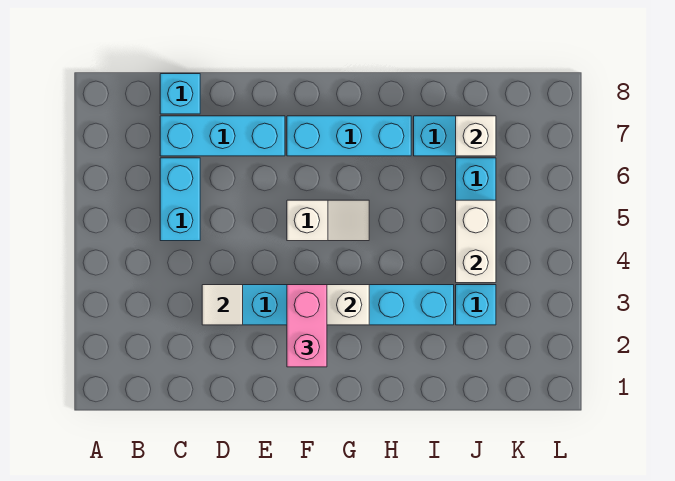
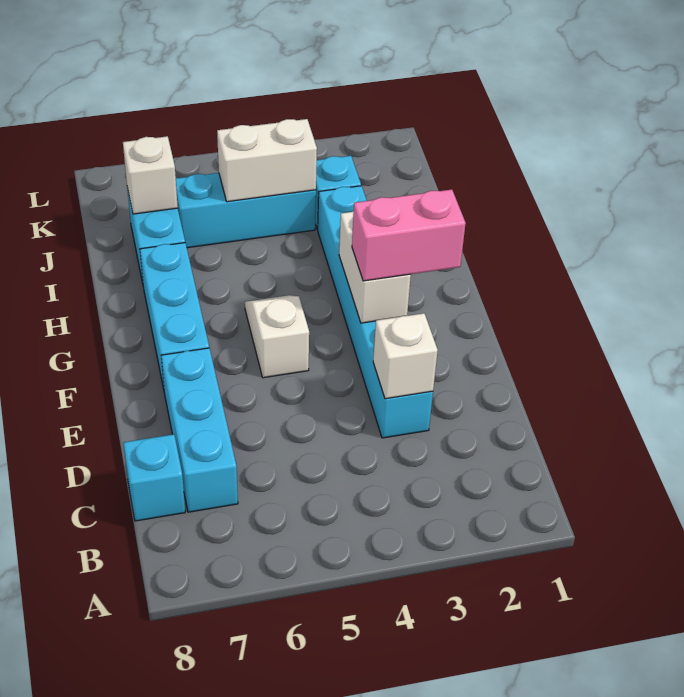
cyan 1x2 brick [160,158,200,241] -> none
white 1x1 tile [202,285,243,325] -> white 1x1 brick [373,313,438,399]

